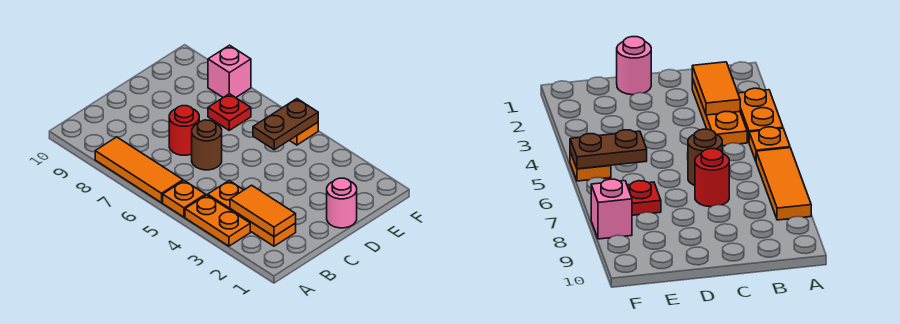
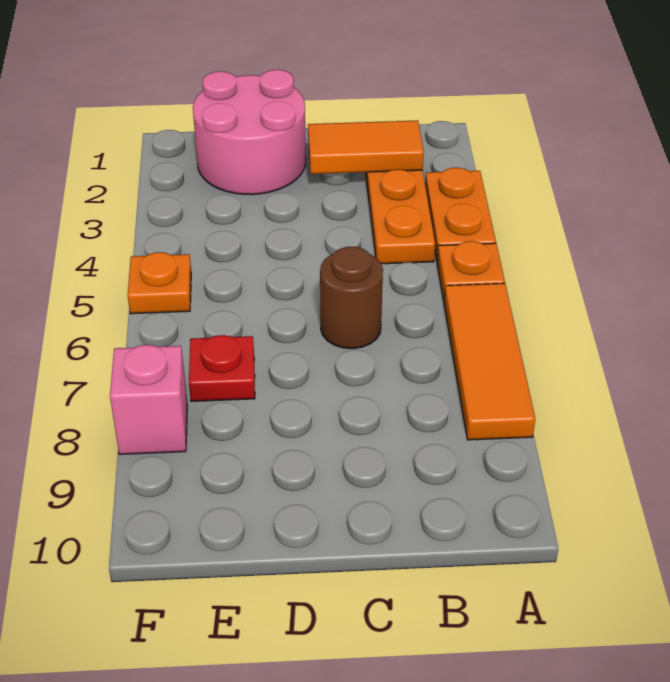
orange 1x2 tile [230,185,296,237] -> orange 1x2 tile turned to [308,120,424,174]
red 1x1 round brick [169,106,199,155] -> none
pink 1x1 round brick [327,178,357,228] -> pink 2x2 round brick [193,70,306,195]
brown 1x2 plate [253,99,318,150] -> none

